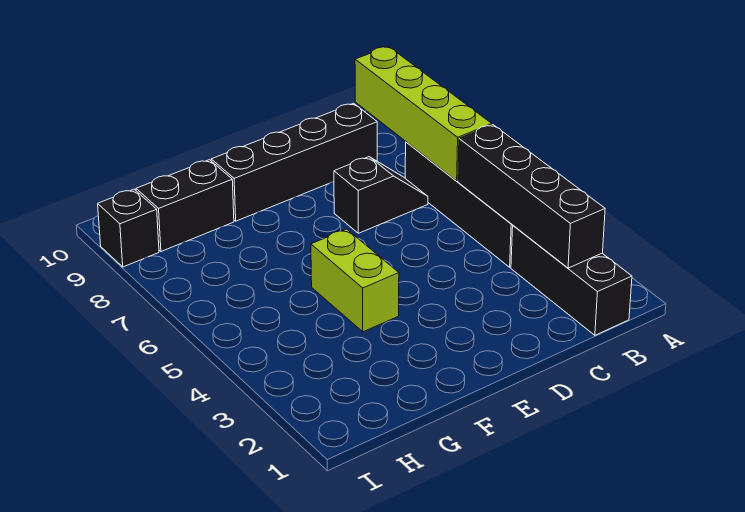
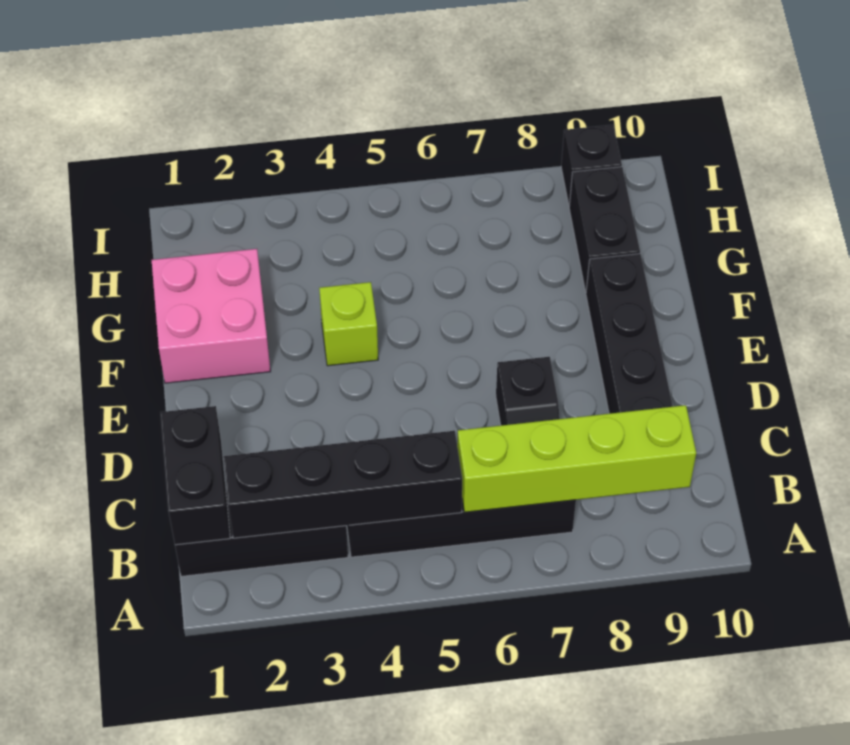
none -> black 1x2 brick [161,406,230,545]
none -> pink 2x2 brick [152,249,271,383]
lime 1x2 brick [311,229,399,332] -> lime 1x1 brick [319,282,378,366]

